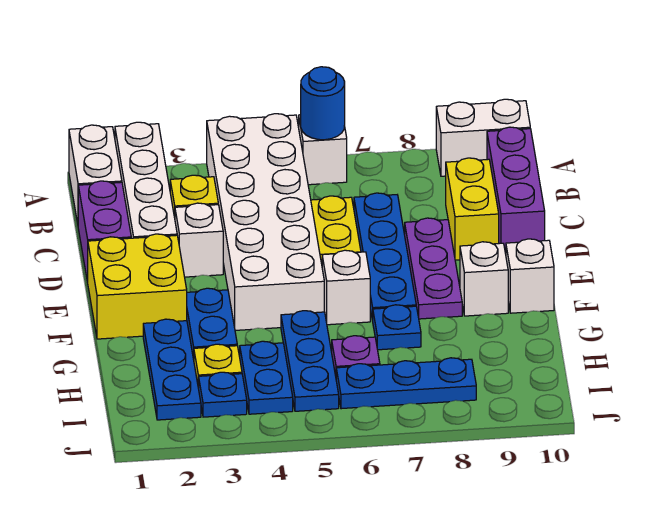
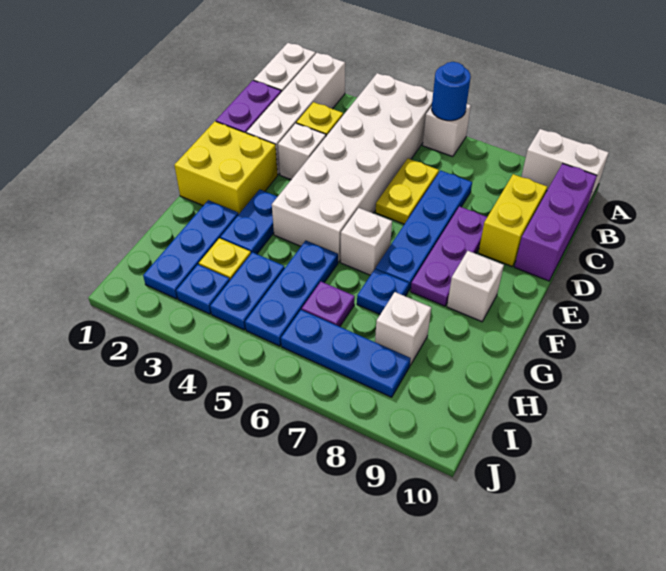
white 1x1 brick [506,239,554,313] -> white 1x1 brick moved to [375,292,431,365]

